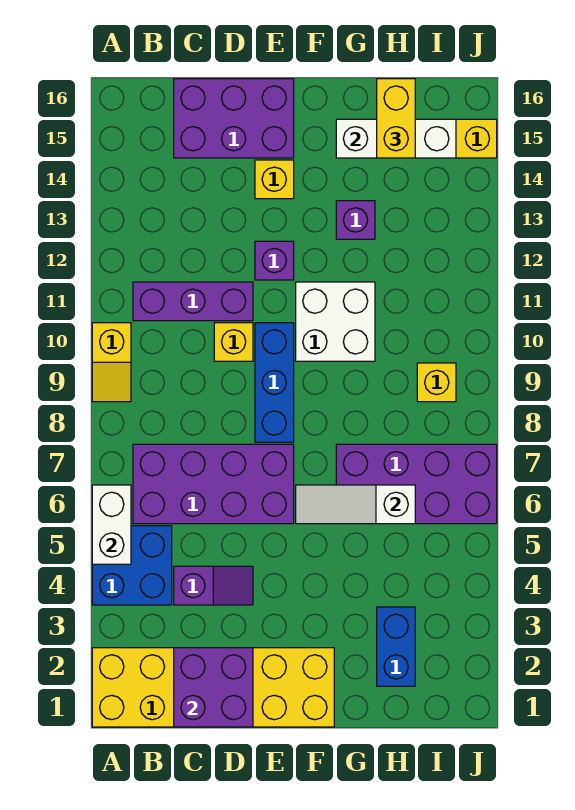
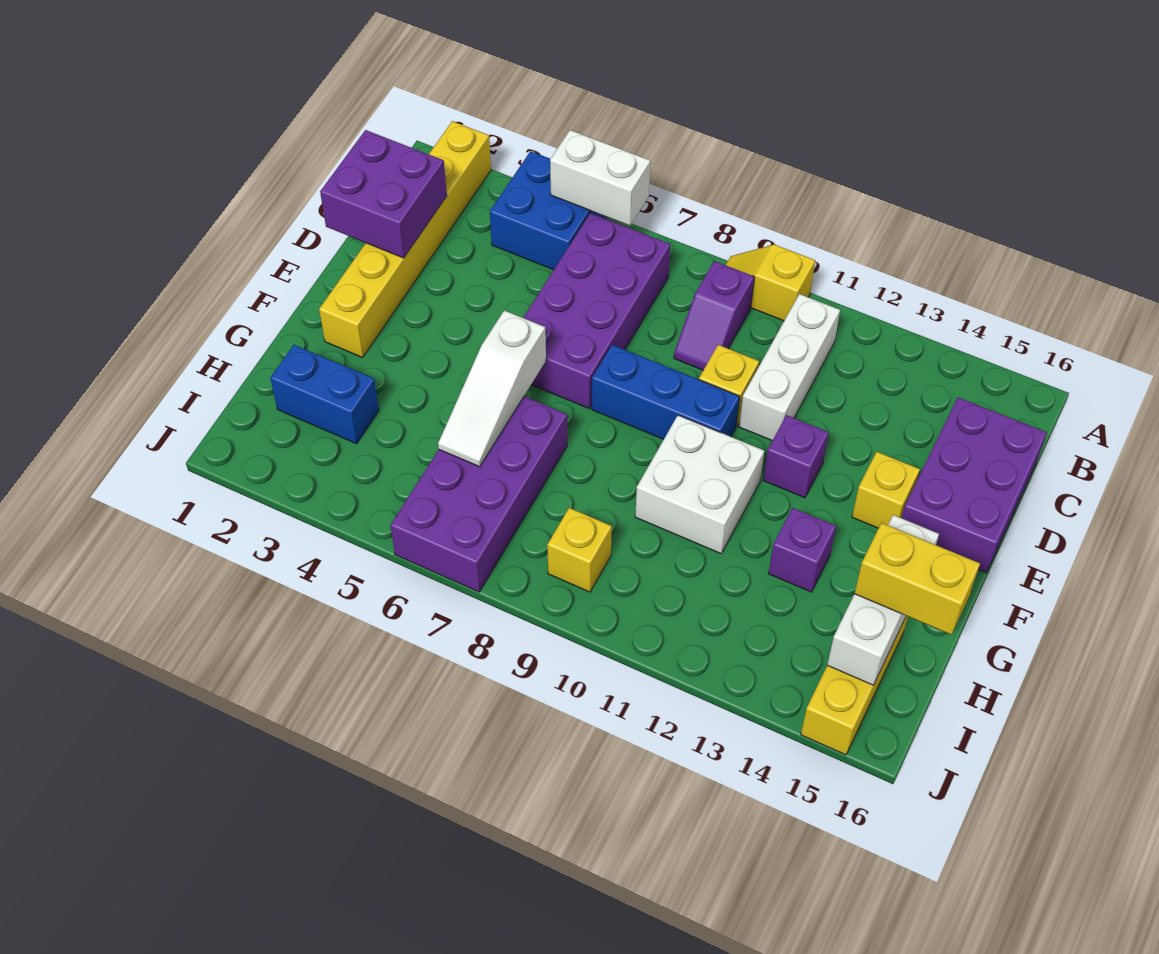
yellow 2x6 brick [92,648,334,727] -> yellow 1x6 brick [319,121,491,357]
purple 1x3 brick [133,282,253,321] -> white 1x3 brick [739,294,840,441]
purple 1x2 slope [174,566,253,605] -> purple 1x2 slope moved to [674,261,754,370]
white 1x3 slope [296,485,415,524] -> white 1x3 slope turned to [438,310,546,467]

